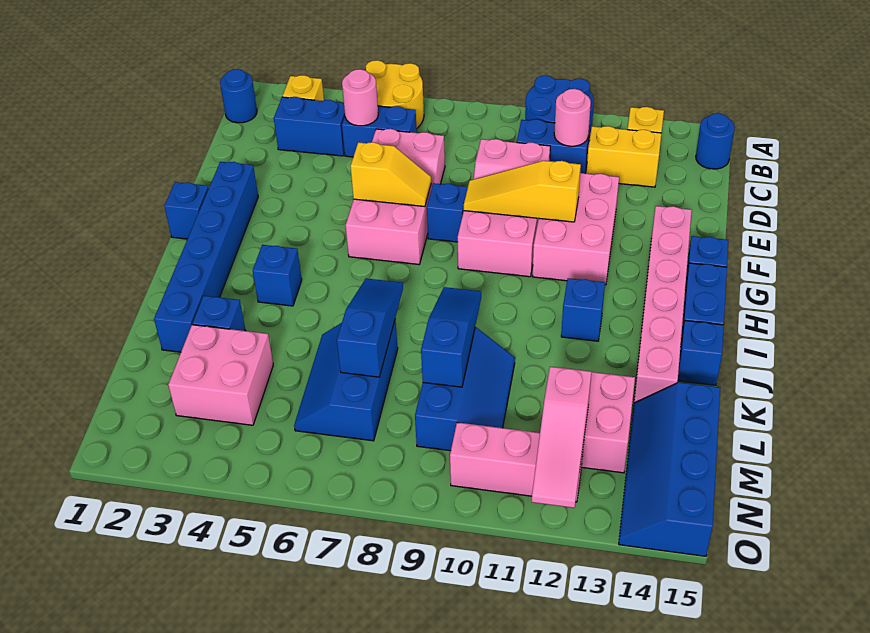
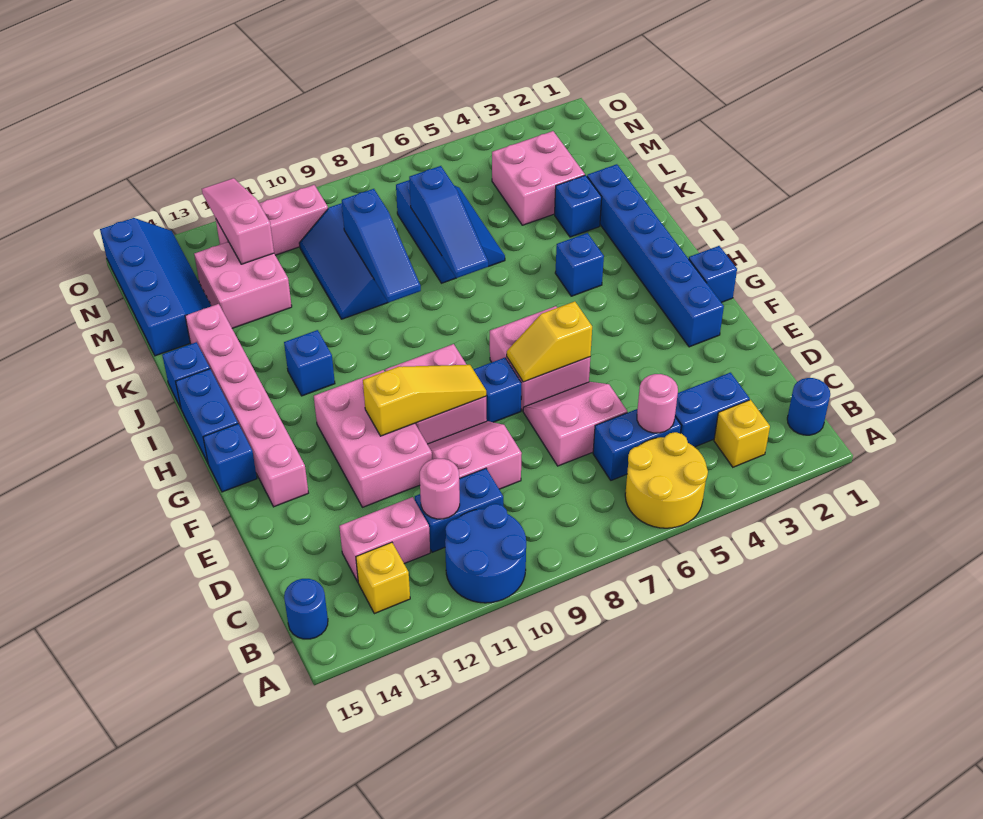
yellow 1x2 brick [586,126,661,187] -> pink 1x2 brick [339,497,430,582]

